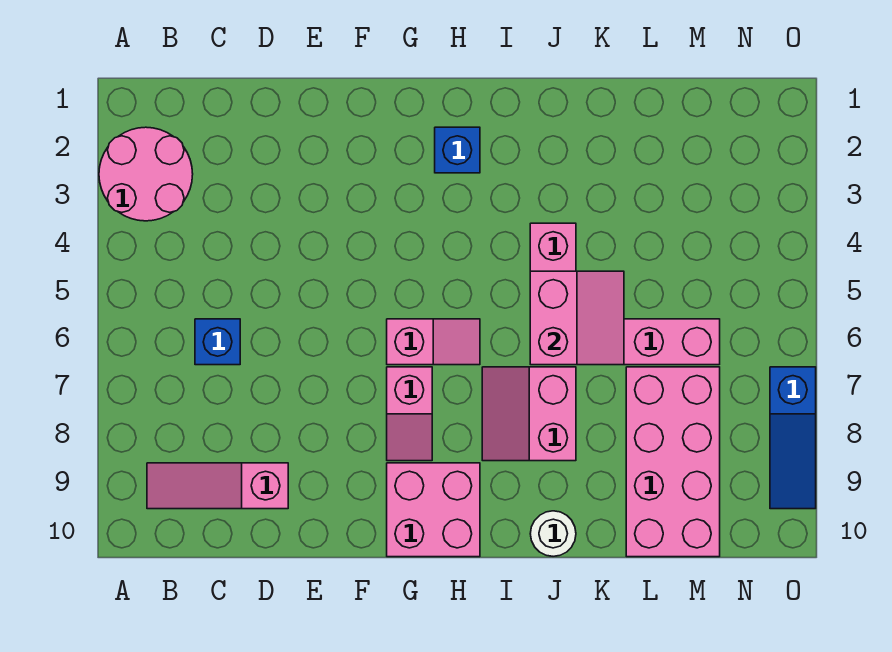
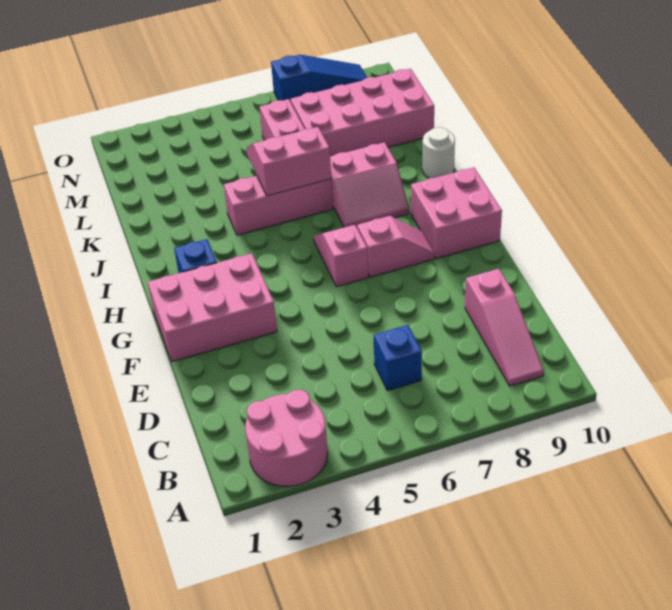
none -> pink 2x3 brick [148,253,277,362]

